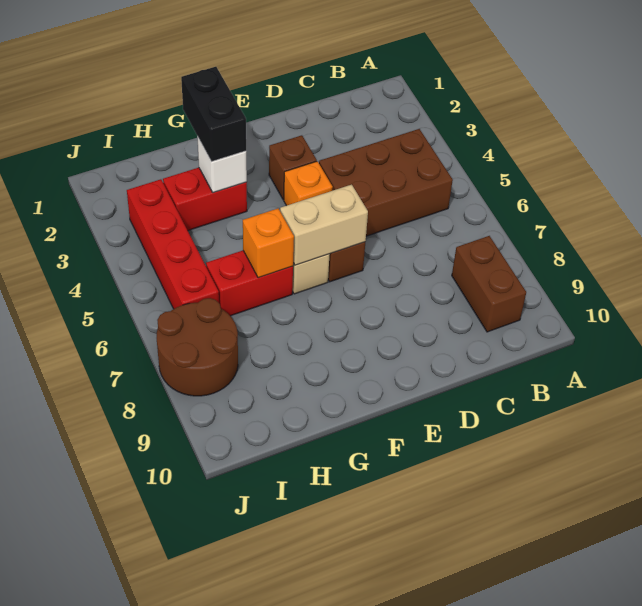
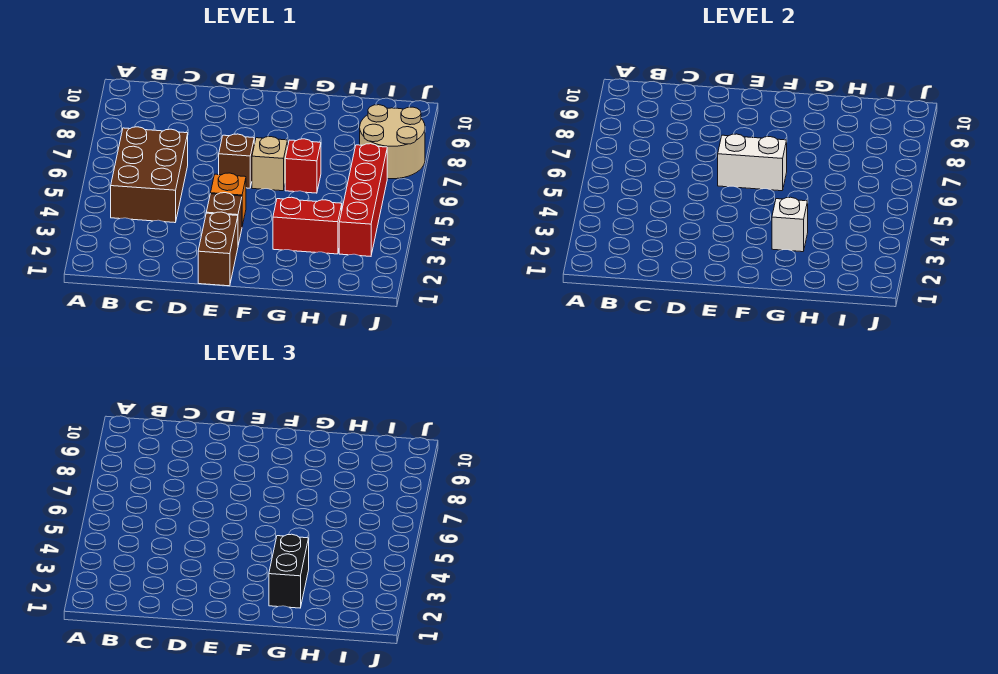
brown 2x3 brick [319,129,453,236] -> brown 2x3 brick turned to [111,127,188,223]
brown 1x2 brick [452,236,526,332] -> brown 1x2 brick moved to [198,212,238,286]
tan 1x2 brick [280,185,368,265] -> white 1x2 brick [718,134,787,191]
red 1x2 brick [206,250,293,316] -> red 1x1 brick [285,139,321,193]
orange 1x1 brick [243,209,294,278] -> none
brown 2x2 round brick [157,298,238,396] -> tan 2x2 round brick [360,105,425,179]

